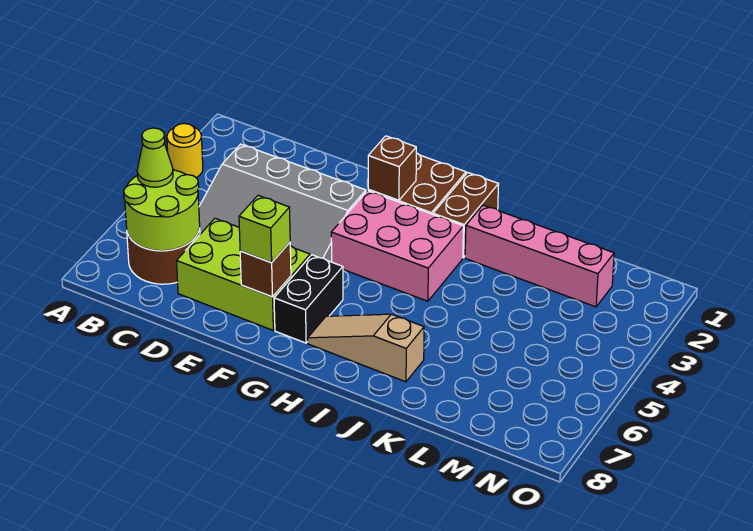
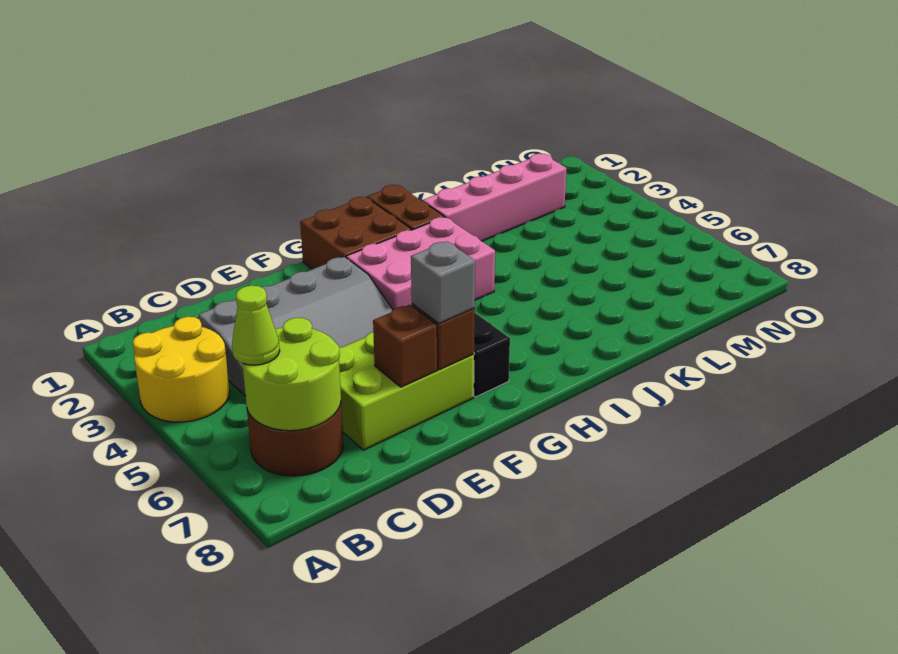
yellow 1x1 round brick [167,123,203,178] -> yellow 2x2 round brick [133,317,230,422]
lime 1x1 brick [239,196,290,263] -> grey 1x1 brick [411,241,475,324]
brown 1x1 brick [368,136,416,200] -> brown 1x1 brick moved to [373,305,437,387]
tan 1x3 slope [308,314,424,382] -> none

